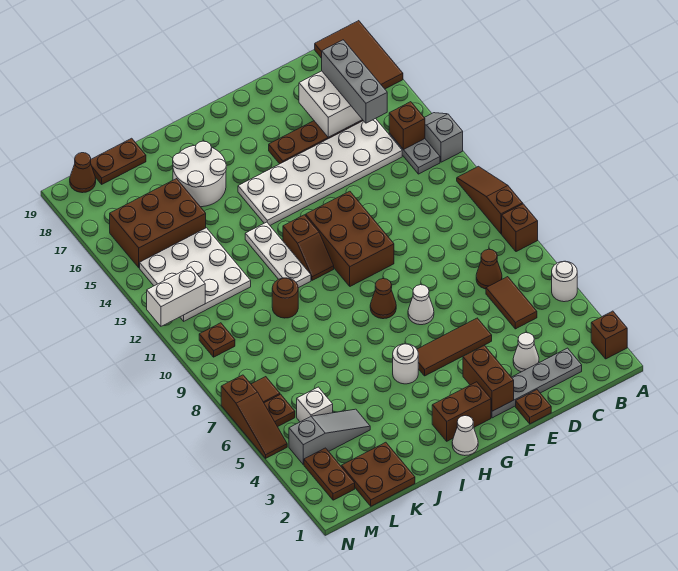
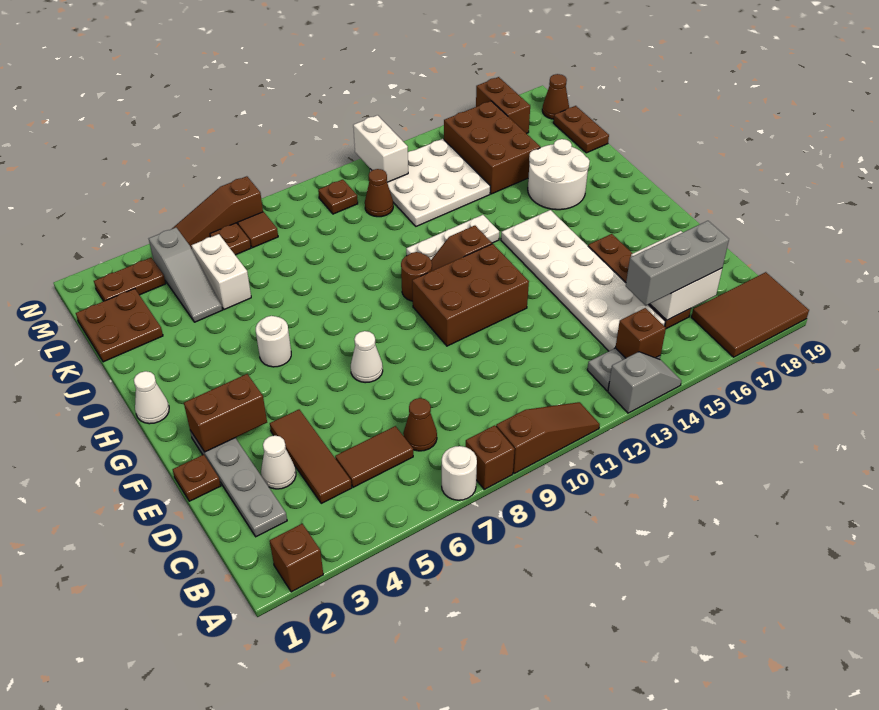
white 1x1 round brick [552,261,577,302] -> white 1x1 round brick moved to [442,446,477,500]
brown 1x3 tile [417,318,492,376] -> brown 1x3 tile moved to [270,410,352,503]
brown 1x2 brick [432,382,491,441] -> brown 1x2 brick moved to [476,77,530,134]
brown 1x1 cone [370,279,396,319] -> brown 1x1 cone moved to [365,169,393,217]
brown 1x1 round brick [272,278,298,318] -> brown 1x1 round brick moved to [401,252,432,301]
white 1x1 brick [297,387,333,422] -> white 1x2 brick [191,234,251,310]

